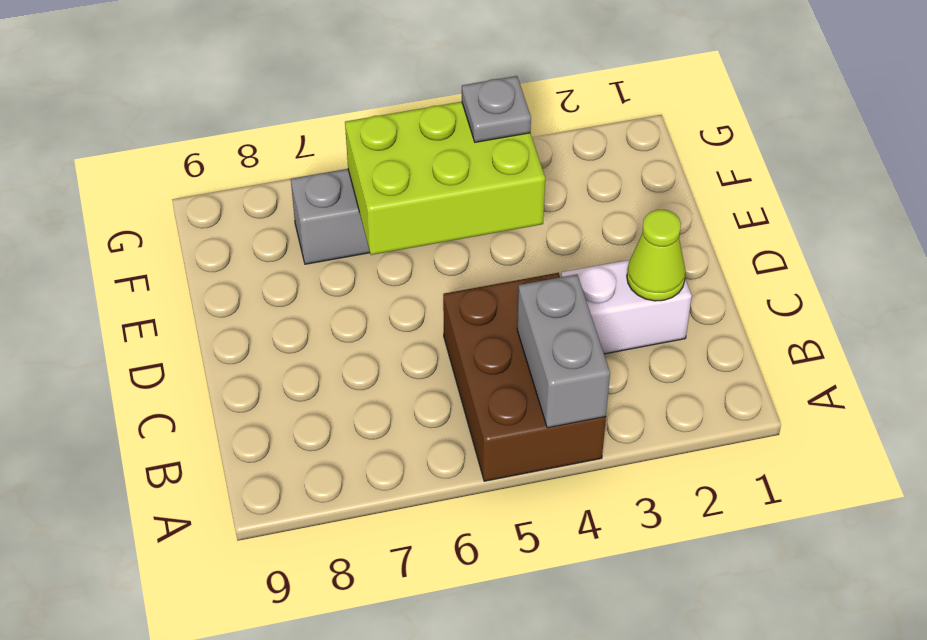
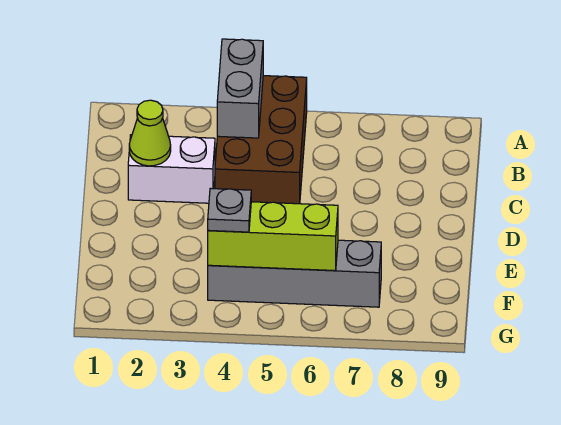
lime 2x3 brick [345,102,545,255] -> lime 1x3 brick [208,202,338,271]

